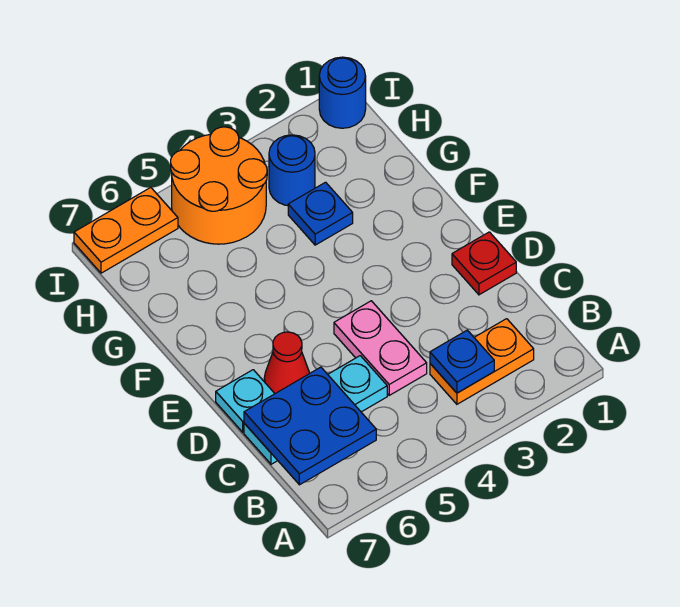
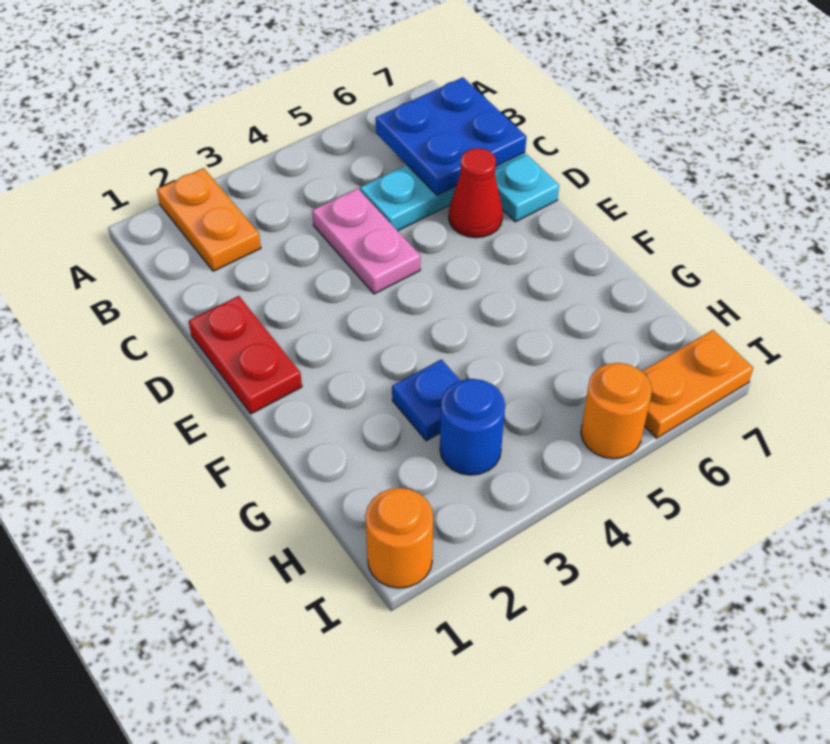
orange 1x2 plate [430,319,534,404] -> orange 1x2 plate turned to [157,168,261,271]
blue 1x1 plate [430,330,494,393] -> none
red 1x1 plate [452,232,516,295] -> red 1x2 plate [189,296,302,414]
orange 2x2 round brick [171,127,267,244] -> orange 1x1 round brick [581,363,652,459]
blue 1x1 round brick [319,57,366,128] -> orange 1x1 round brick [365,488,433,588]

